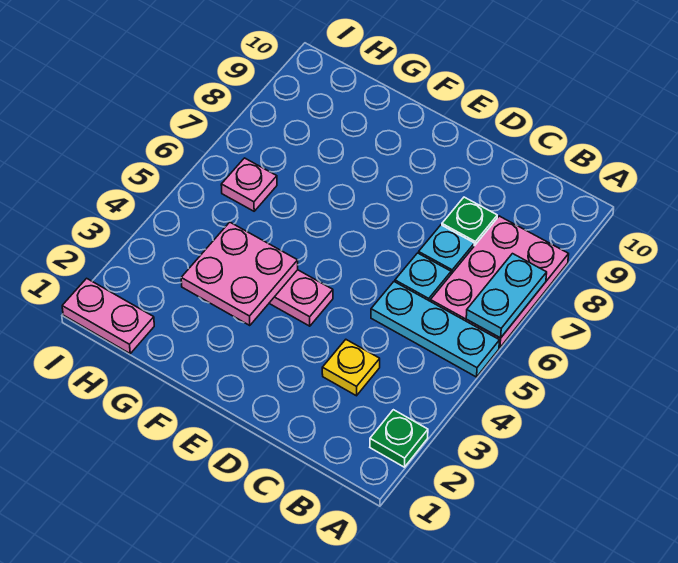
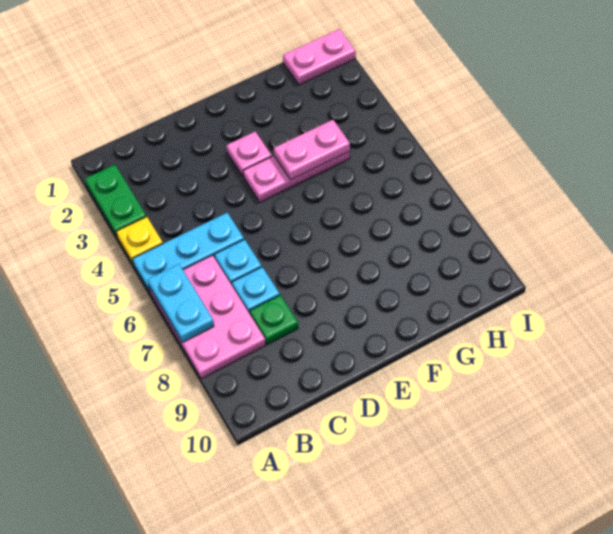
green 1x1 plate [370,410,428,467] -> green 1x2 plate [85,165,146,236]
yellow 1x1 plate [322,340,380,396] -> yellow 1x1 plate moved to [116,217,163,264]
pink 2x2 plate [181,222,298,326] -> pink 1x2 plate [274,120,350,180]
pink 1x1 plate [221,158,277,211] -> pink 1x1 plate moved to [226,132,272,176]

